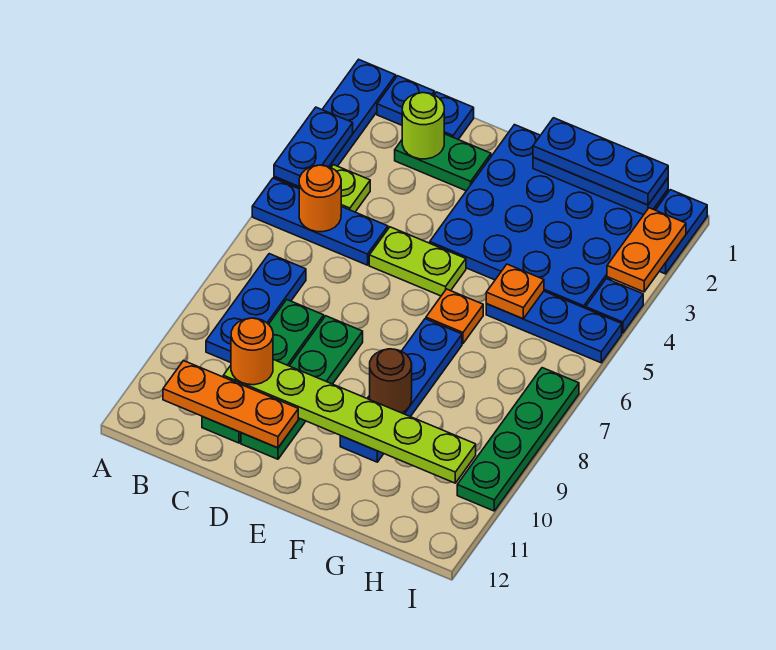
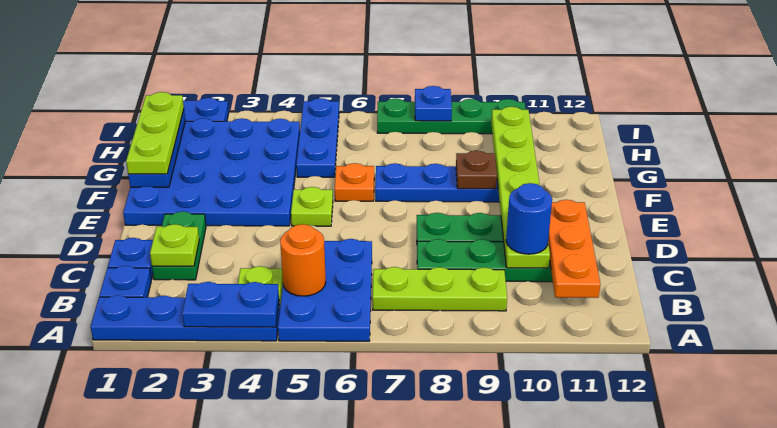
blue 1x3 plate [252,178,388,265] -> blue 2x3 plate [278,239,372,341]
blue 1x3 plate [206,254,306,362] -> lime 1x3 plate [373,267,507,311]
lime 1x1 round brick [402,93,444,159] -> lime 1x1 plate [150,224,199,266]
orange 1x1 round brick [231,318,273,385] -> blue 1x1 round brick [506,183,552,254]
lime 1x2 plate [369,227,466,296] -> lime 1x1 plate [291,187,333,226]
blue 1x3 plate [533,118,668,205] -> lime 1x3 plate [126,92,184,174]
brown 1x1 round brick [370,349,412,413] -> brown 1x1 plate [456,150,497,189]
orange 1x1 plate [486,264,544,319] -> none
orange 1x2 plate [607,208,686,292] -> none
blue 1x1 plate [586,279,643,333] -> blue 1x1 plate moved to [415,86,452,121]

